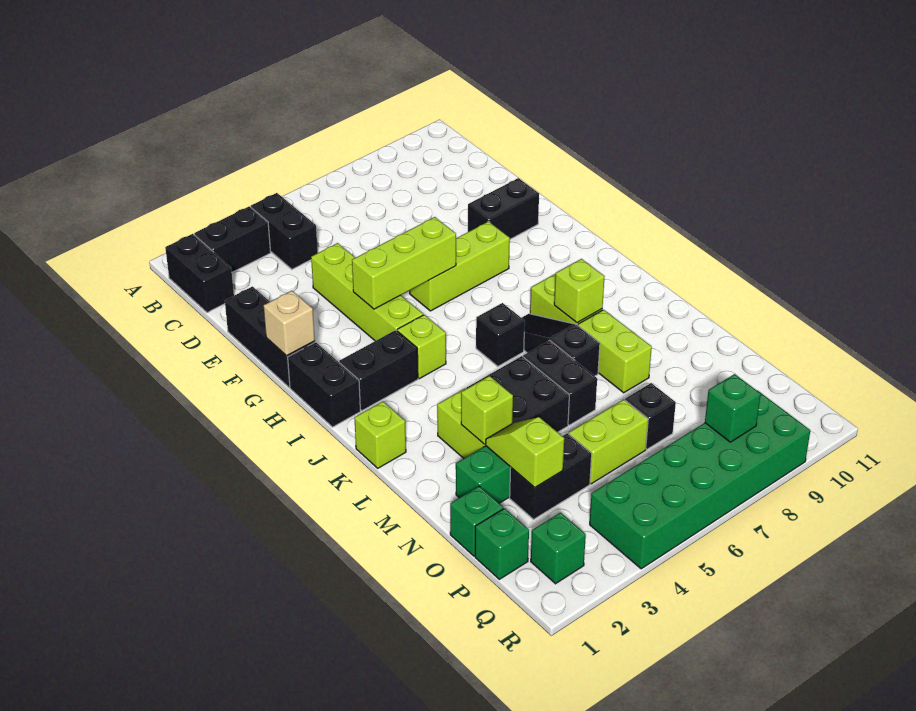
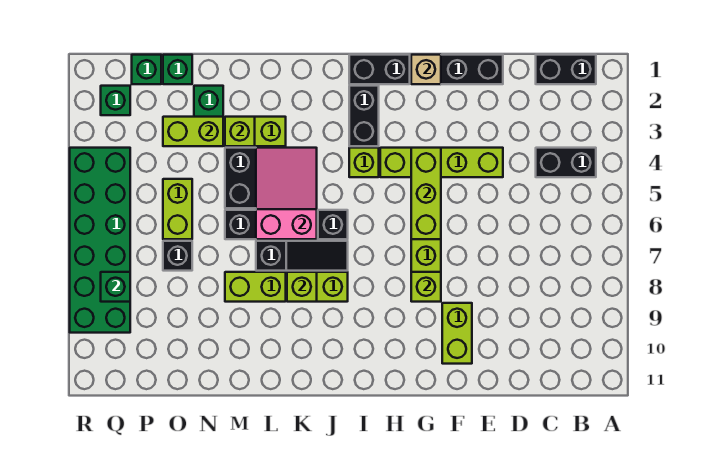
black 1x2 brick [194,206,271,272] -> none
black 1x2 brick [468,178,539,239] -> lime 1x2 brick [442,303,472,364]
lime 1x1 brick [354,401,406,468] -> lime 1x1 brick moved to [411,272,441,302]
none -> pink 2x3 slope [256,148,317,239]
lime 1x2 slope [486,417,564,487] -> lime 1x2 brick [163,117,223,146]
black 1x2 brick [510,433,592,519] -> none

